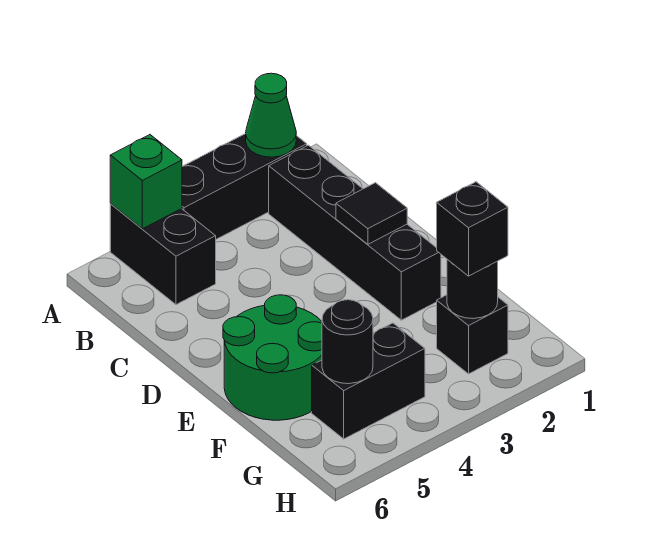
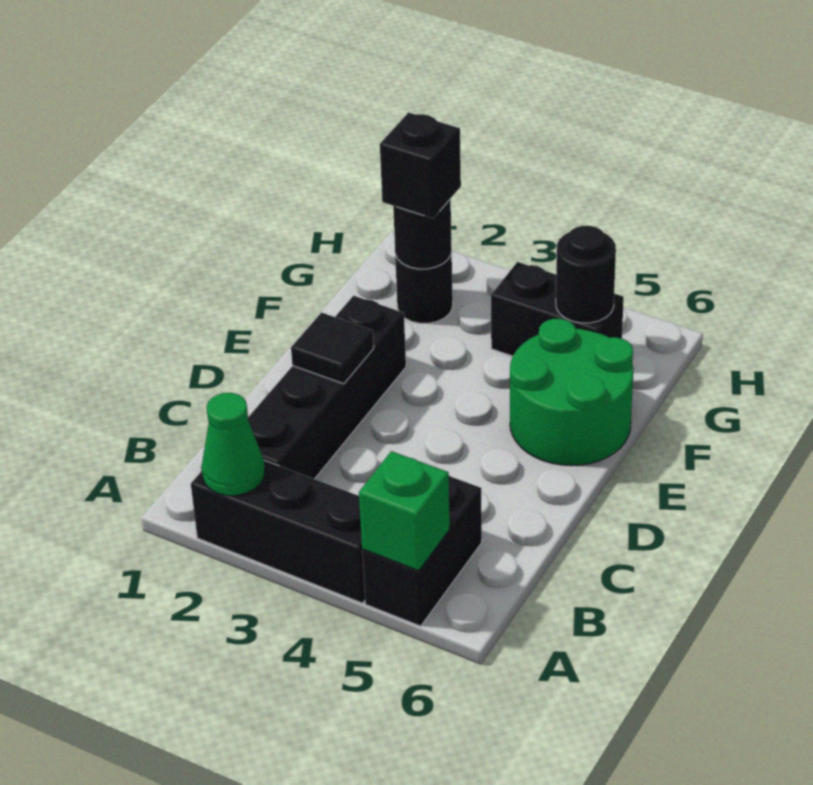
black 1x1 brick [437,295,508,374] -> black 1x1 round brick [395,251,453,323]

